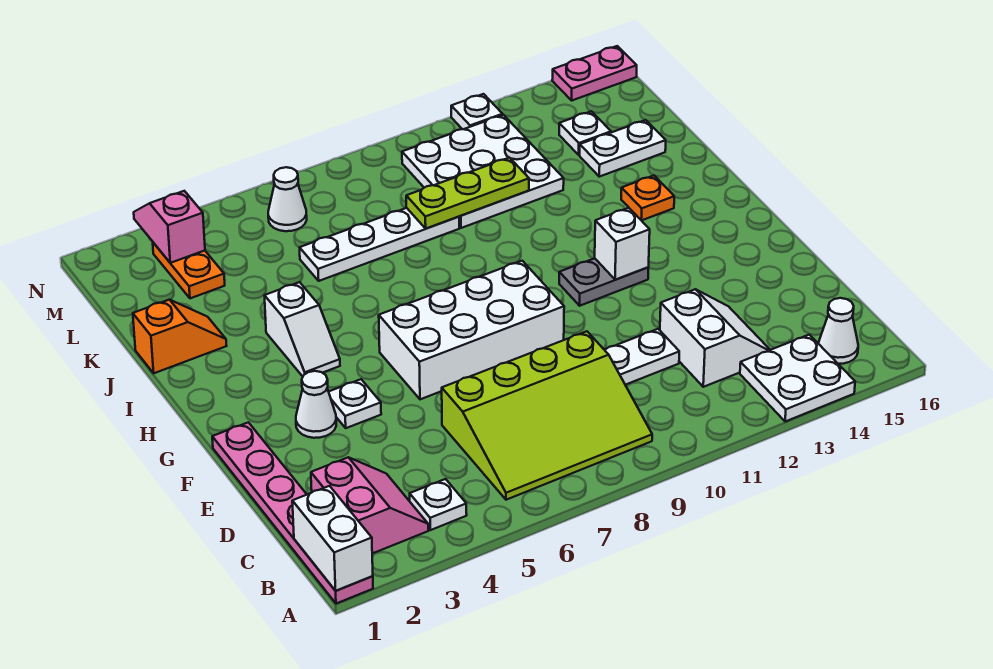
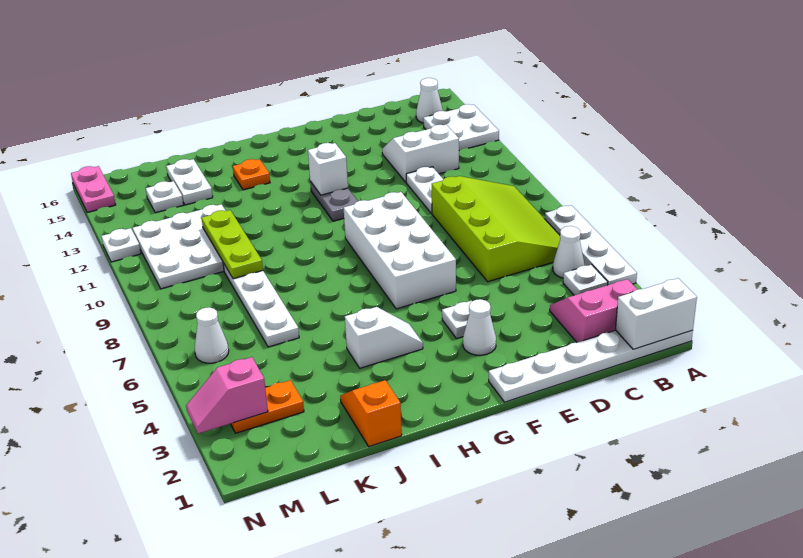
pink 1x6 plate [212,422,373,604] -> white 1x6 plate [489,330,693,402]
none -> white 1x4 plate [545,205,637,285]
none -> white 1x1 cone [553,226,584,278]

